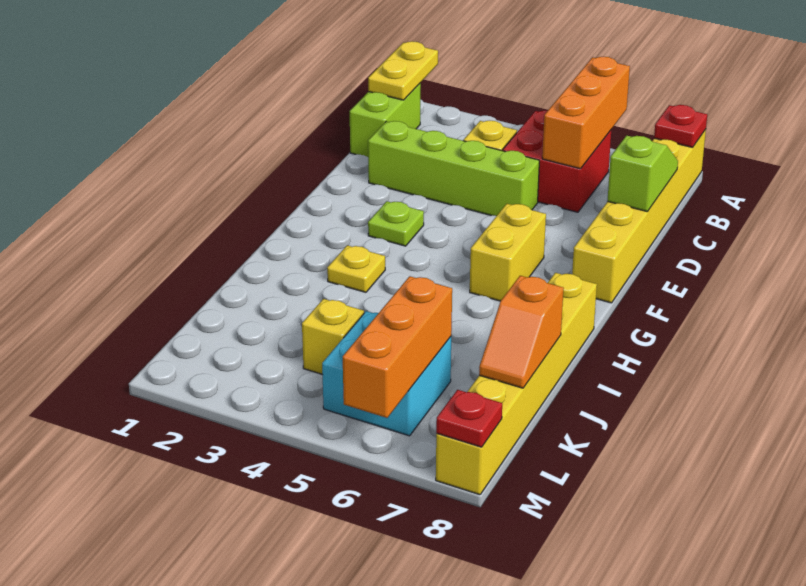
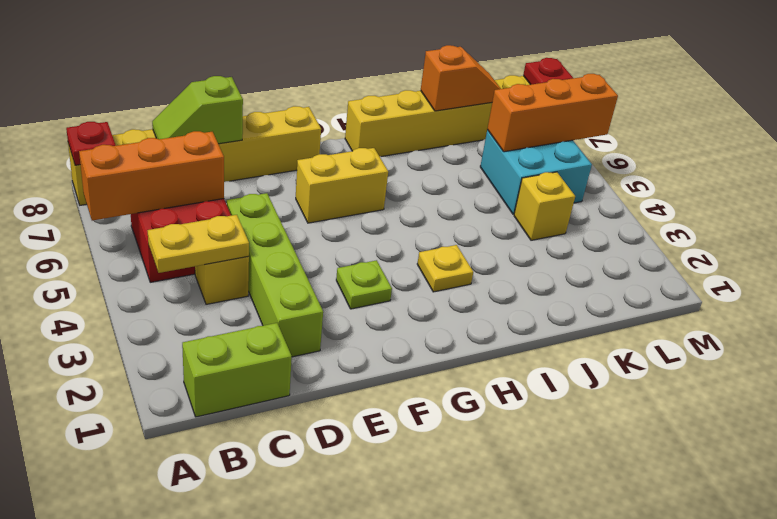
yellow 1x2 plate [368,41,438,100] -> yellow 1x2 plate moved to [148,215,249,273]

